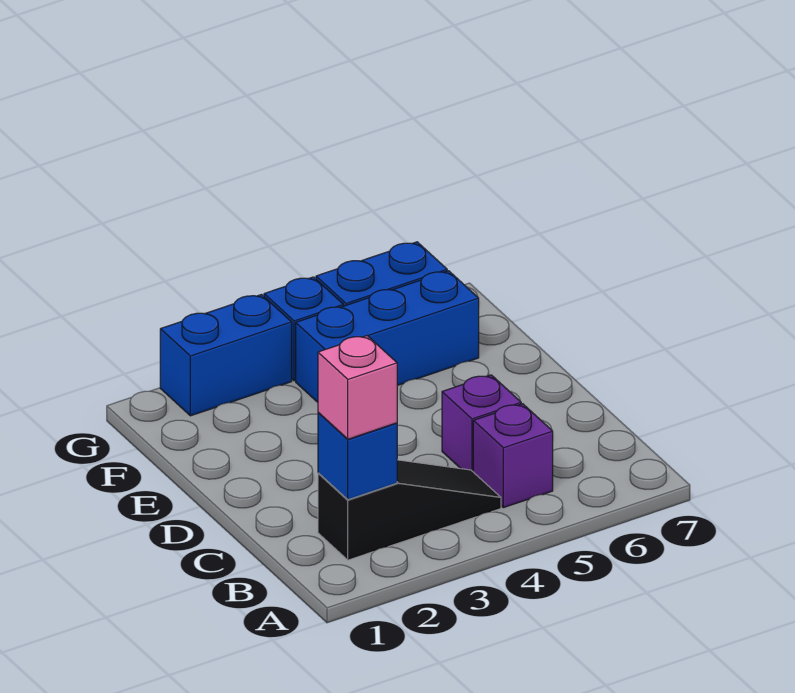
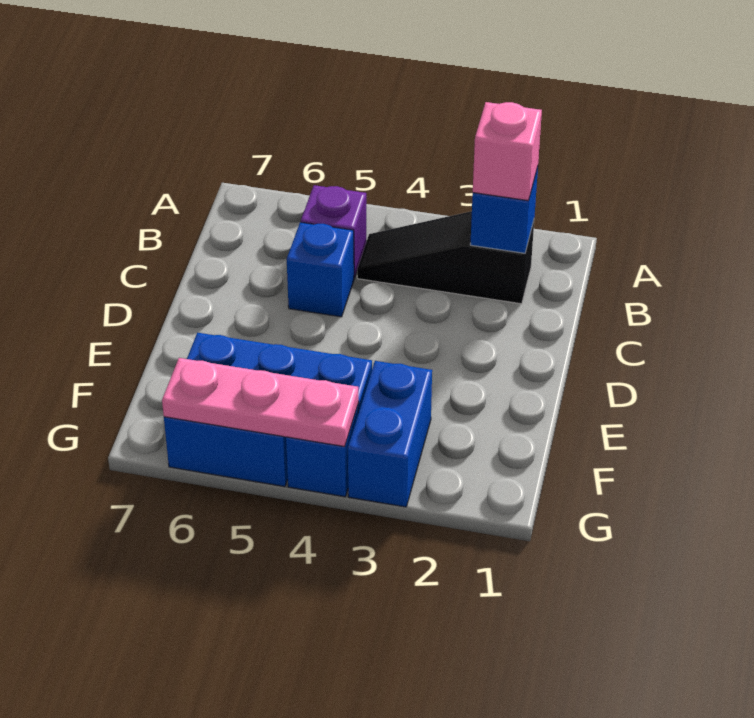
purple 1x1 brick [442,375,521,471] -> blue 1x1 brick [287,222,354,317]
blue 1x2 brick [160,295,292,416] -> blue 1x2 brick turned to [348,361,432,507]
none -> pink 1x3 plate [162,358,358,447]

